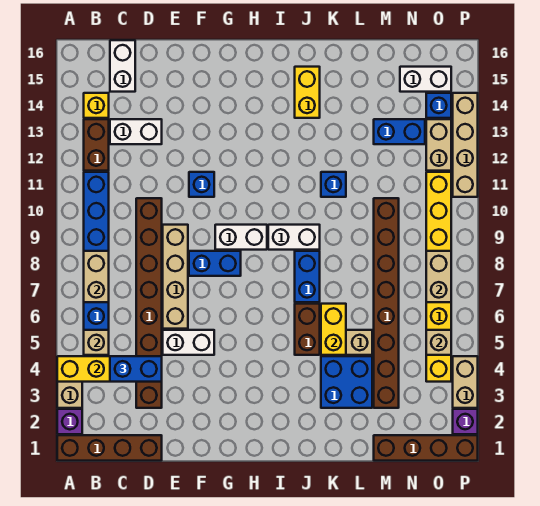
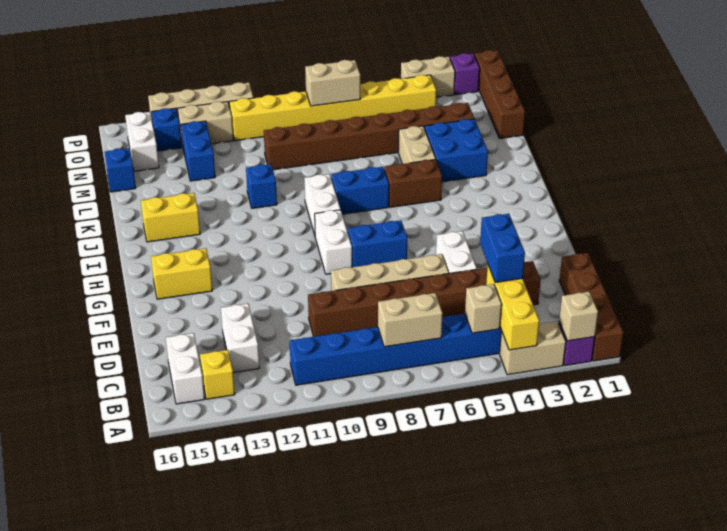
brown 1x2 brick [84,119,109,171] -> none
white 1x2 brick [110,40,135,92] -> white 1x2 brick turned to [166,333,205,404]
blue 1x2 brick [189,251,241,276] -> blue 1x2 brick turned to [348,220,407,267]
blue 1x1 brick [189,172,214,197] -> blue 1x1 brick moved to [104,148,136,192]
yellow 1x2 brick [321,304,346,355] -> yellow 1x2 brick moved to [151,248,212,299]
tan 1x1 brick [426,330,451,355] -> tan 1x1 brick moved to [559,292,598,341]

